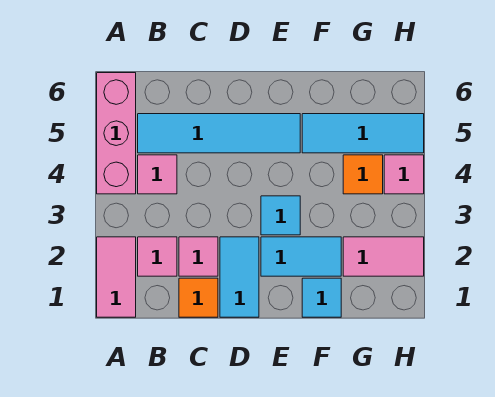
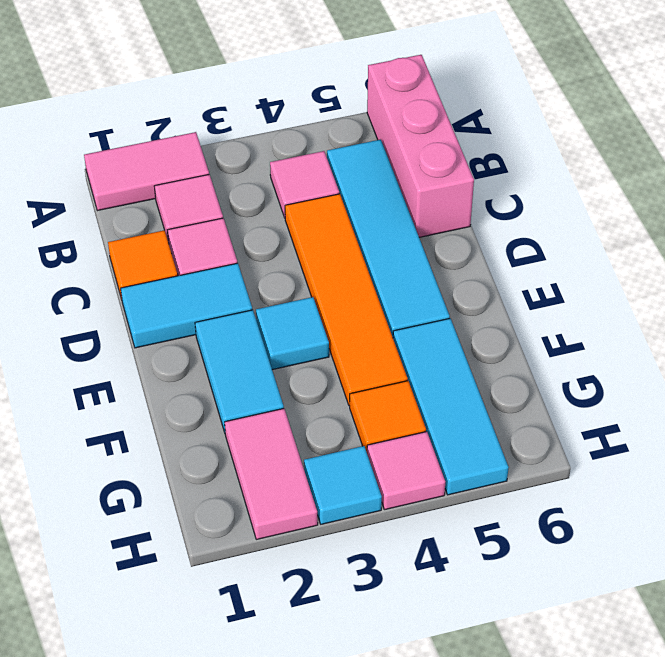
pink 1x3 brick [97,73,136,194] -> pink 1x3 brick turned to [367,55,474,237]
none -> orange 1x4 tile [285,194,408,406]
cyan 1x1 tile [302,278,341,317] -> cyan 1x1 tile moved to [304,446,382,524]

